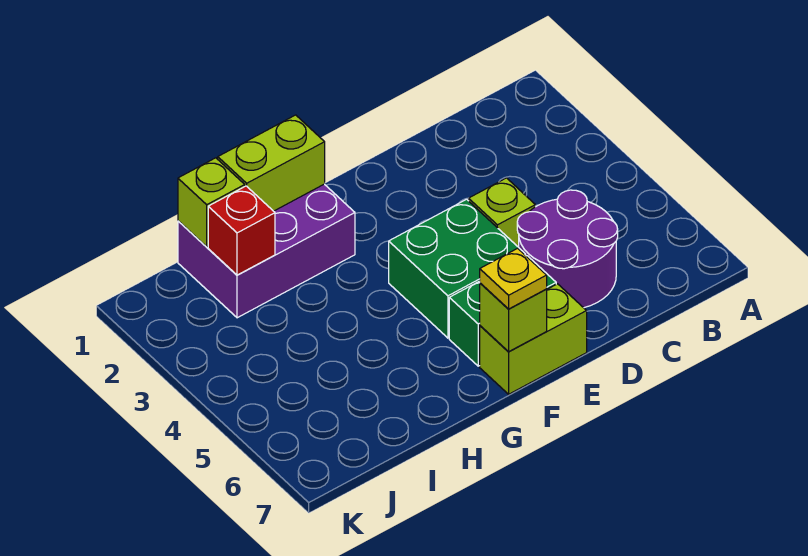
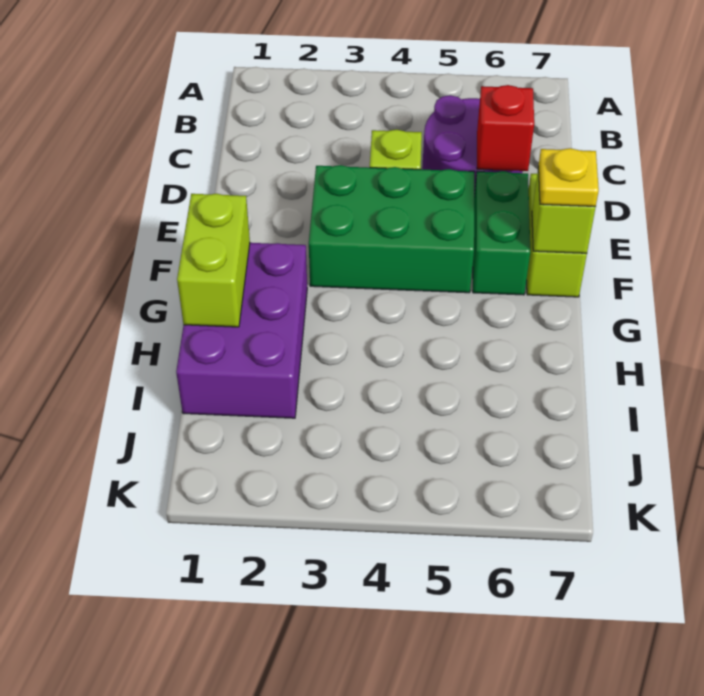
green 2x2 brick [389,199,526,338] -> green 2x3 brick [309,165,474,293]
lime 1x1 brick [178,158,245,247] -> none
red 1x1 brick [208,186,275,275] -> red 1x1 brick moved to [477,85,534,171]

